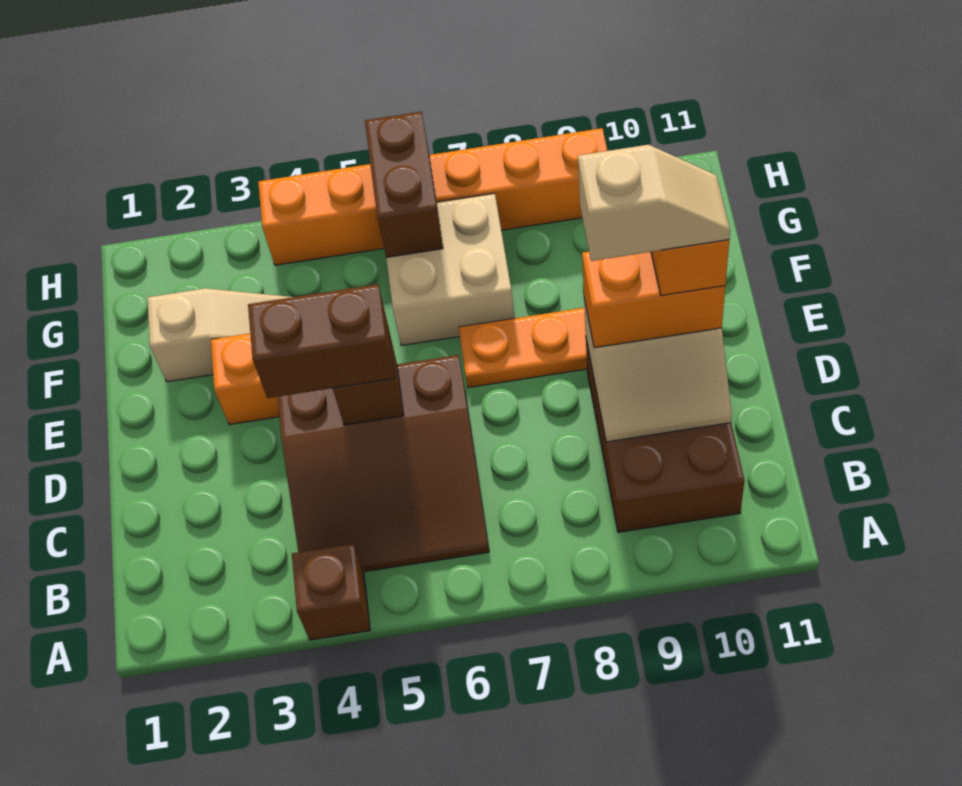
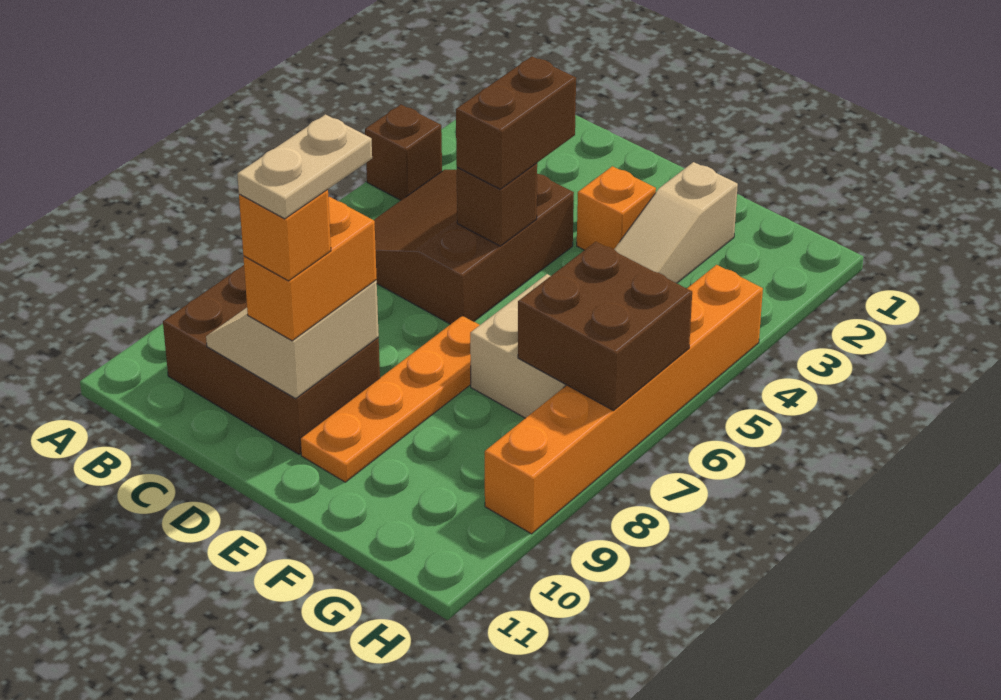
tan 1x2 slope [578,145,730,261] -> tan 1x2 plate [237,114,372,219]
brown 1x2 brick [365,111,443,257] -> brown 2x2 brick [518,242,692,411]

